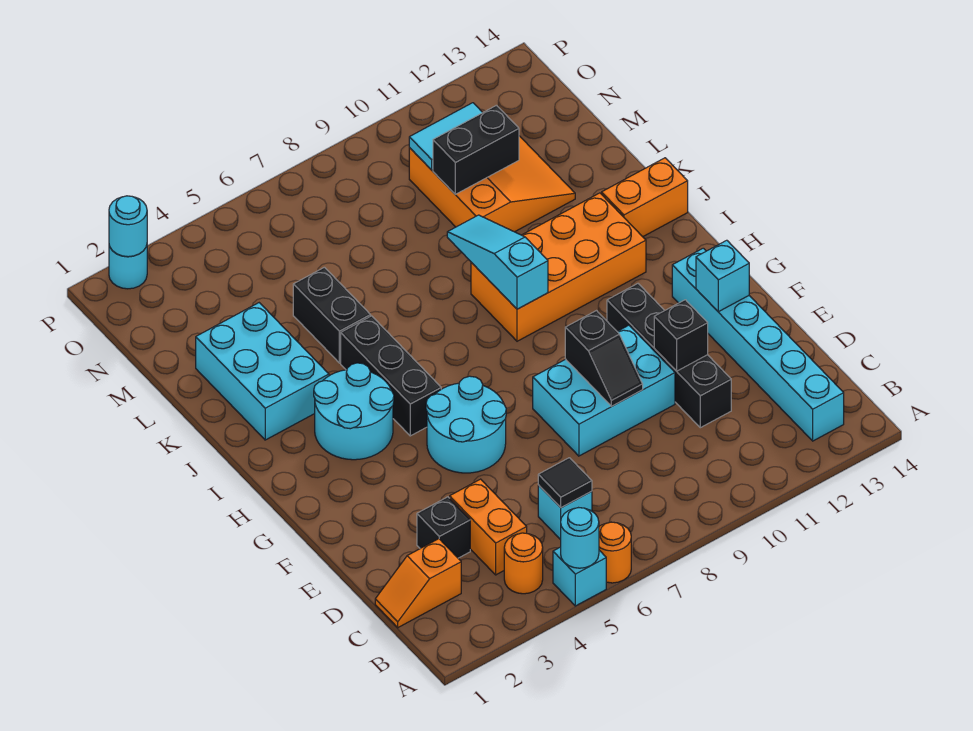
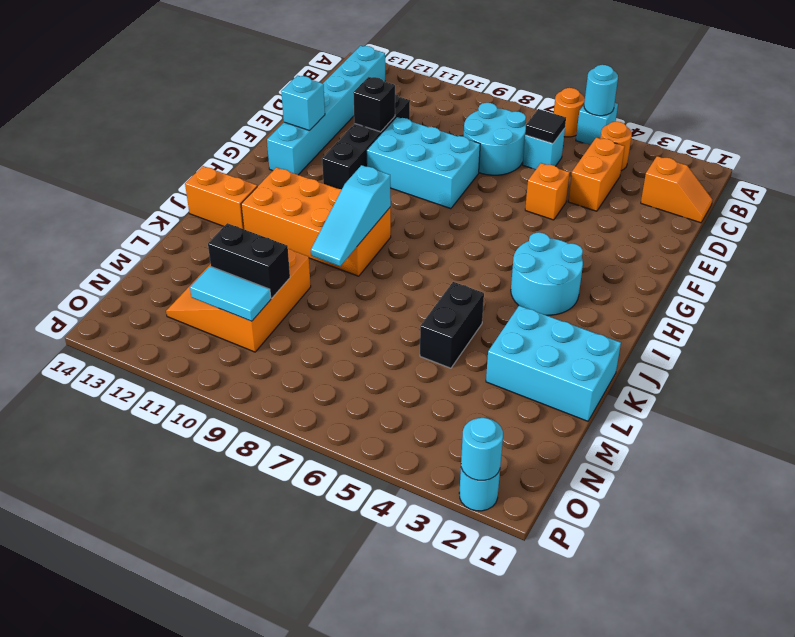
black 1x1 brick [417,497,470,558] -> none
none -> orange 1x1 brick [525,163,570,220]
black 1x2 slope [565,311,643,406] -> none
cyan 2x2 round brick [426,376,506,473] -> cyan 2x2 round brick moved to [464,103,526,175]
black 1x3 brick [341,316,441,436] -> none
cyan 2x3 brick [196,303,329,440] -> cyan 2x3 brick turned to [486,306,621,421]

